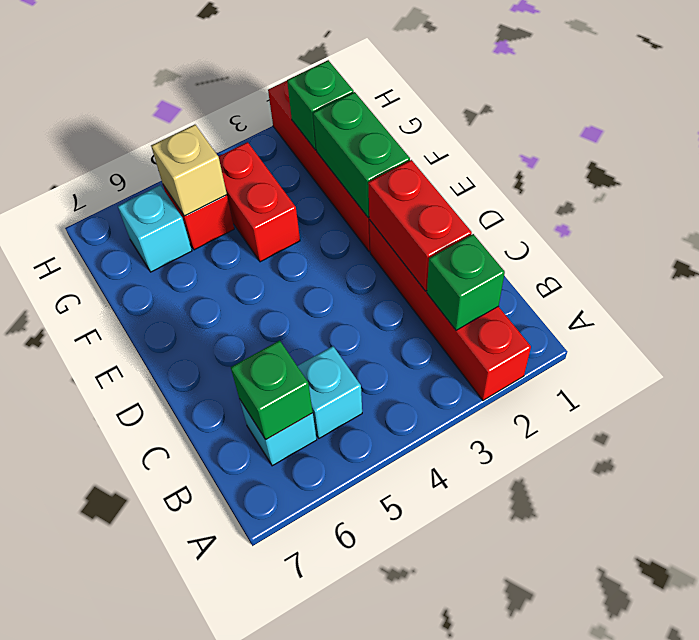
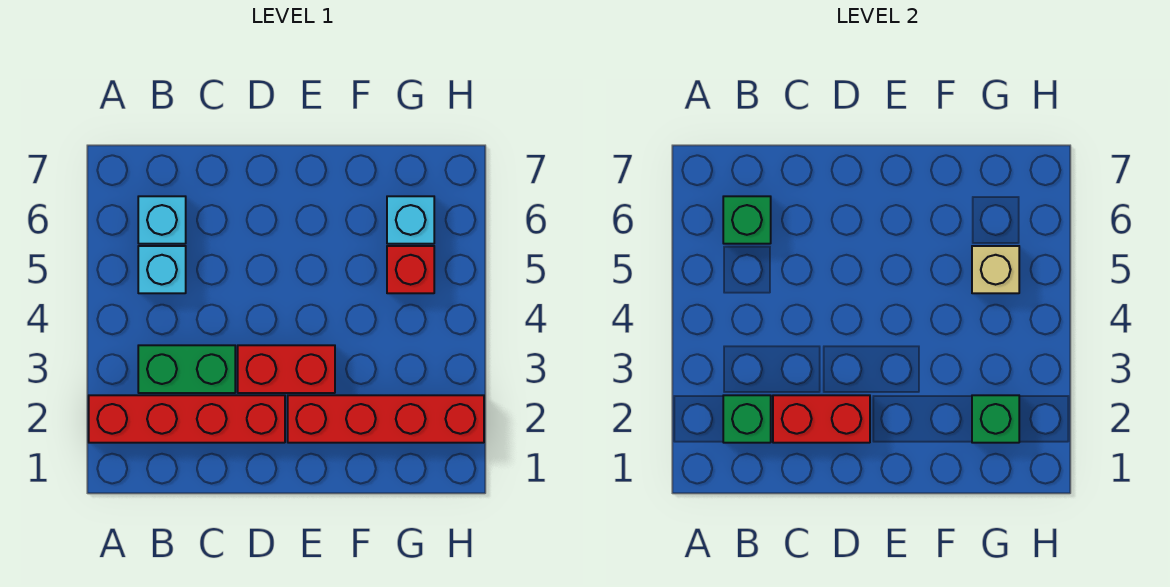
green 1x2 brick [313,92,410,218] -> green 1x2 brick moved to [138,345,235,393]
red 1x2 brick [218,142,300,262] -> red 1x2 brick moved to [238,345,335,393]

